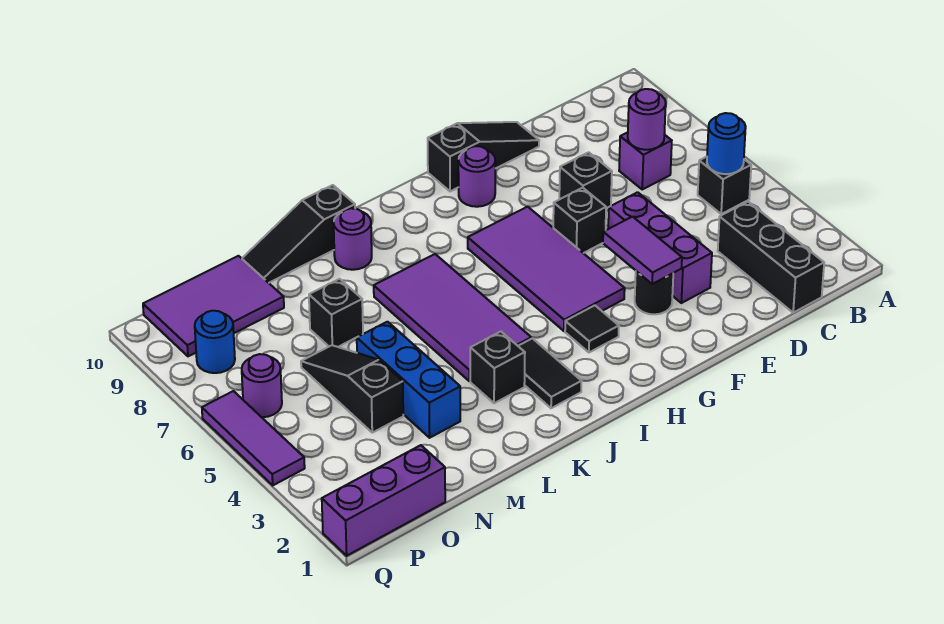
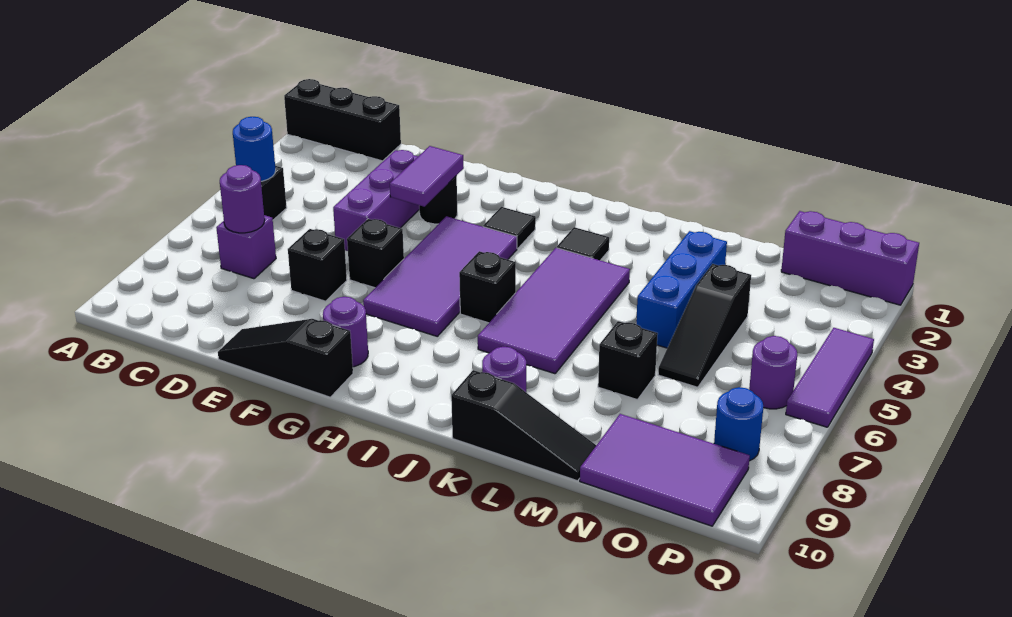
black 1x3 brick [718,202,824,313] -> black 1x3 brick turned to [284,79,401,161]
black 1x2 tile [518,338,582,408] -> black 1x1 tile [557,227,609,260]
black 1x1 brick [470,332,525,403] -> black 1x1 brick moved to [459,251,516,323]

